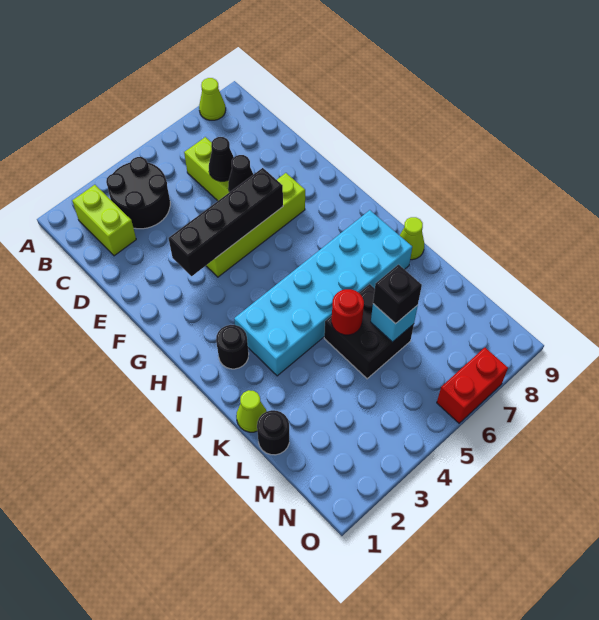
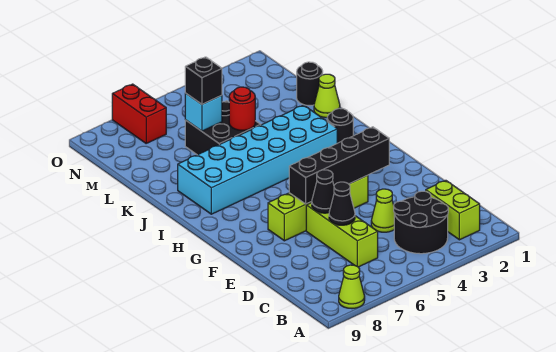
lime 1x1 cone [400,217,424,260] -> lime 1x1 cone moved to [371,189,394,232]
red 1x2 brick [437,348,508,423] -> red 1x2 brick turned to [112,84,166,143]

